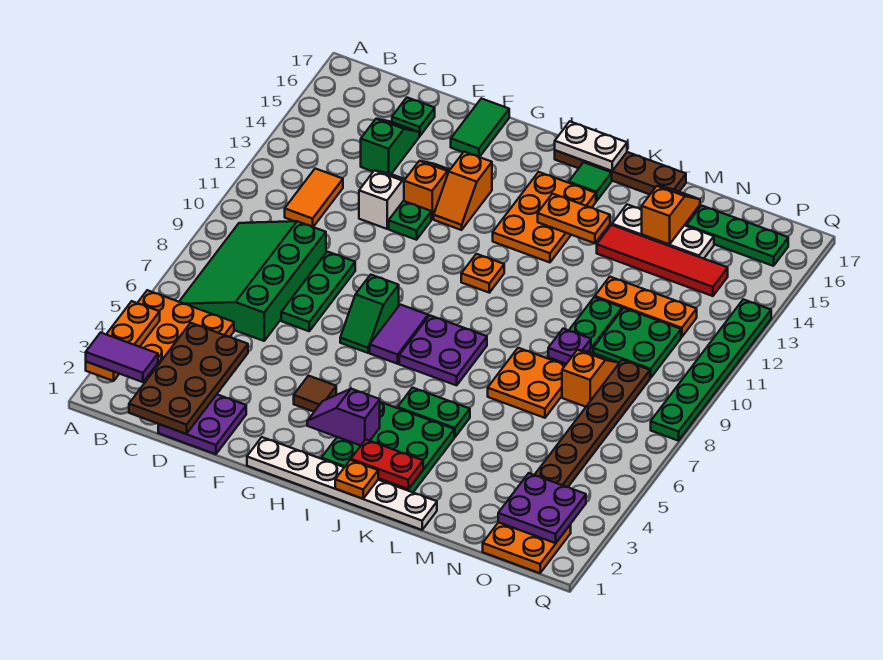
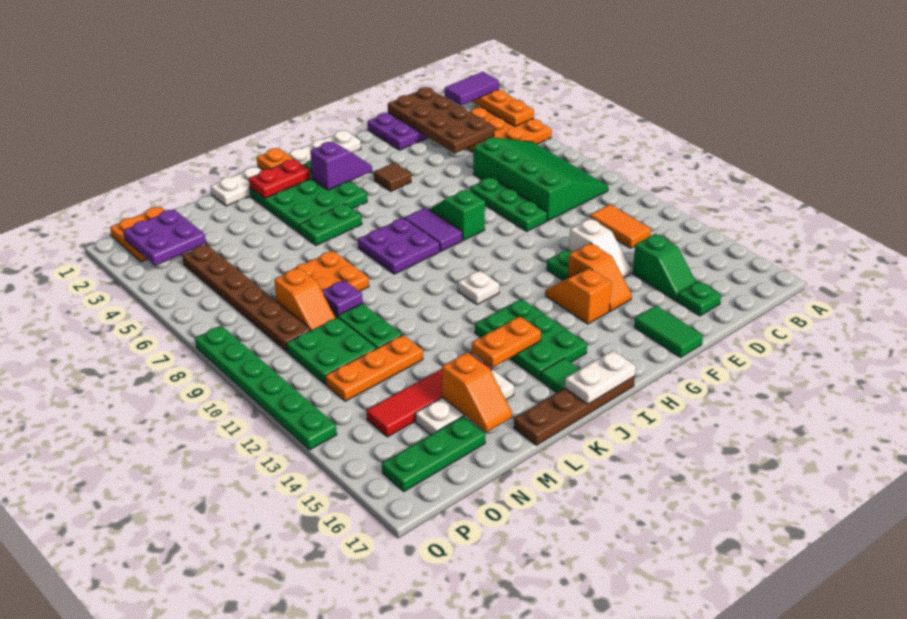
orange 1x1 plate [461,254,504,293] -> white 1x1 plate [458,271,499,305]
orange 2x3 plate [493,172,596,262] -> green 2x3 plate [475,299,587,380]

